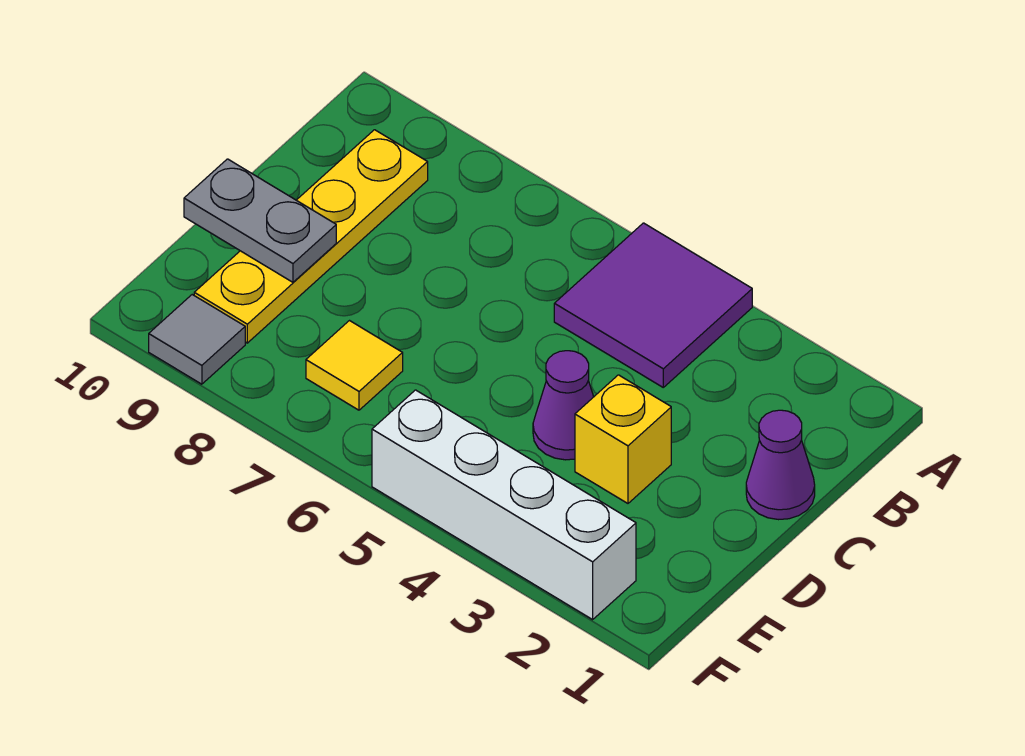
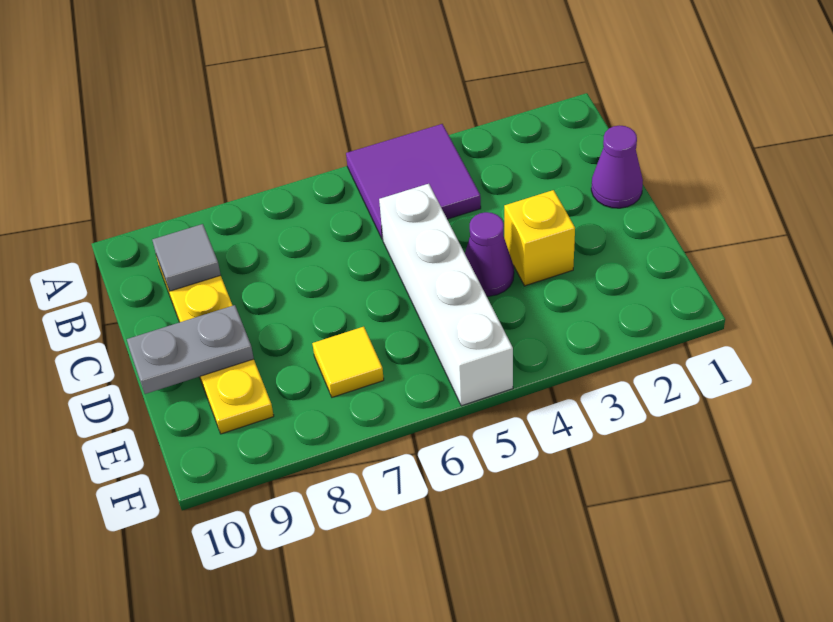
white 1x4 brick [372,390,636,620] -> white 1x4 brick turned to [379,184,513,406]
grey 1x1 tile [149,295,245,384] -> grey 1x1 tile moved to [152,224,221,291]

